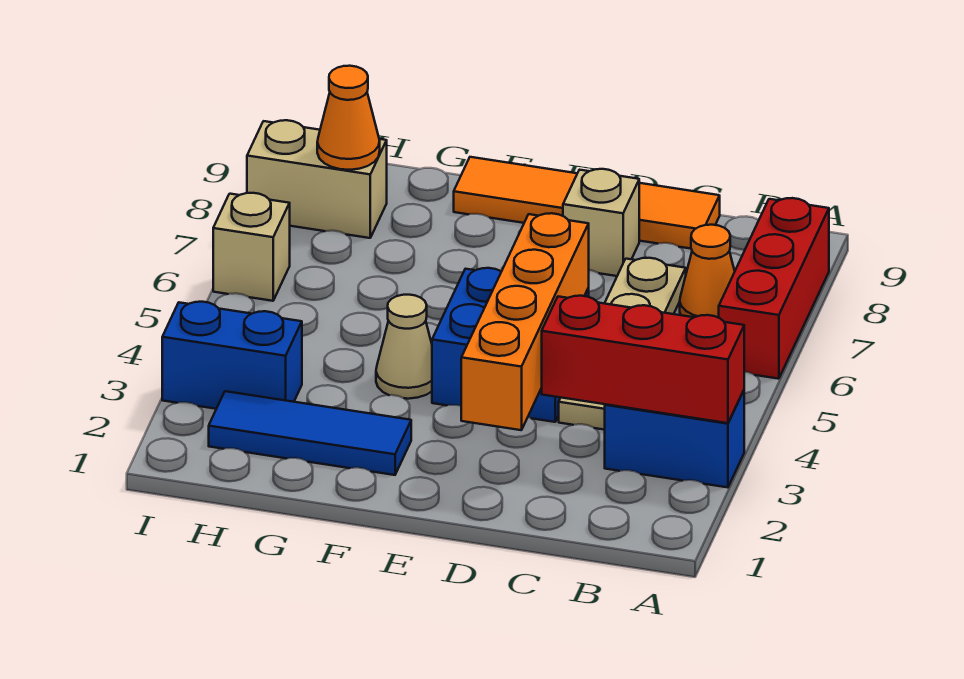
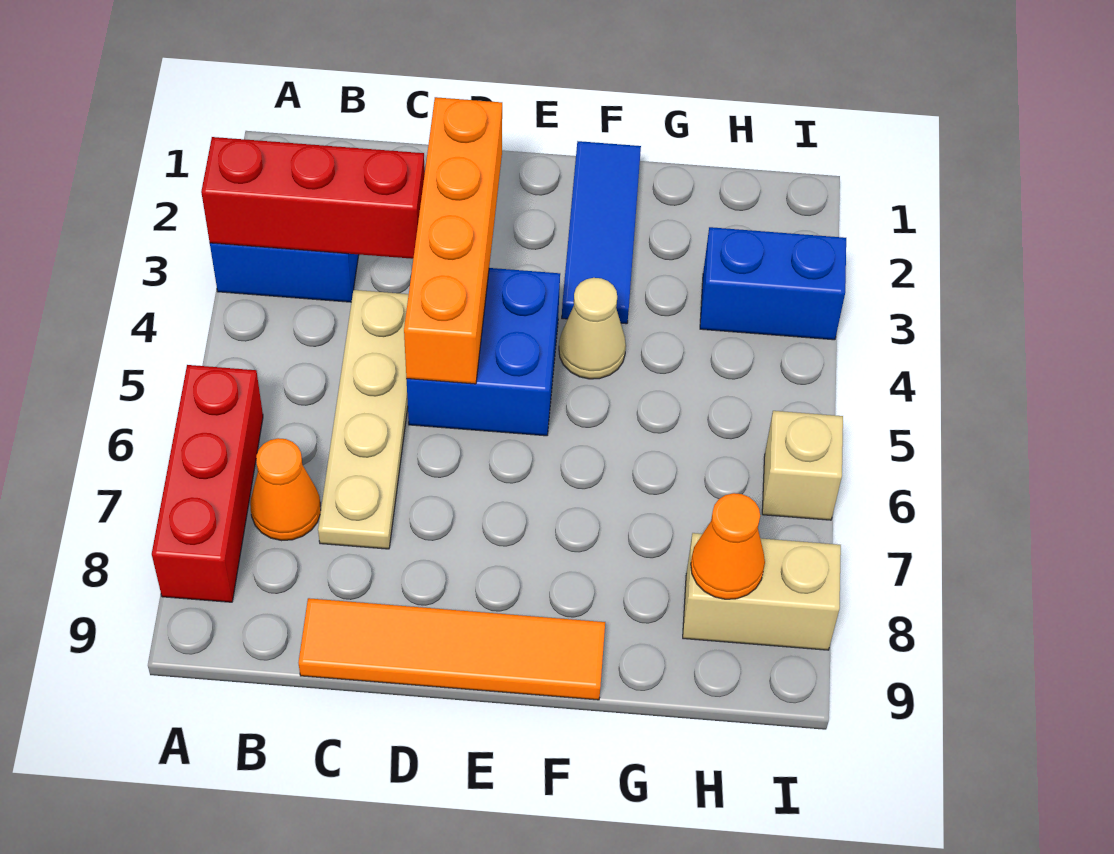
tan 1x1 brick [563,169,639,276] -> none
blue 1x3 tile [209,391,411,475] -> blue 1x3 tile turned to [562,141,641,324]

